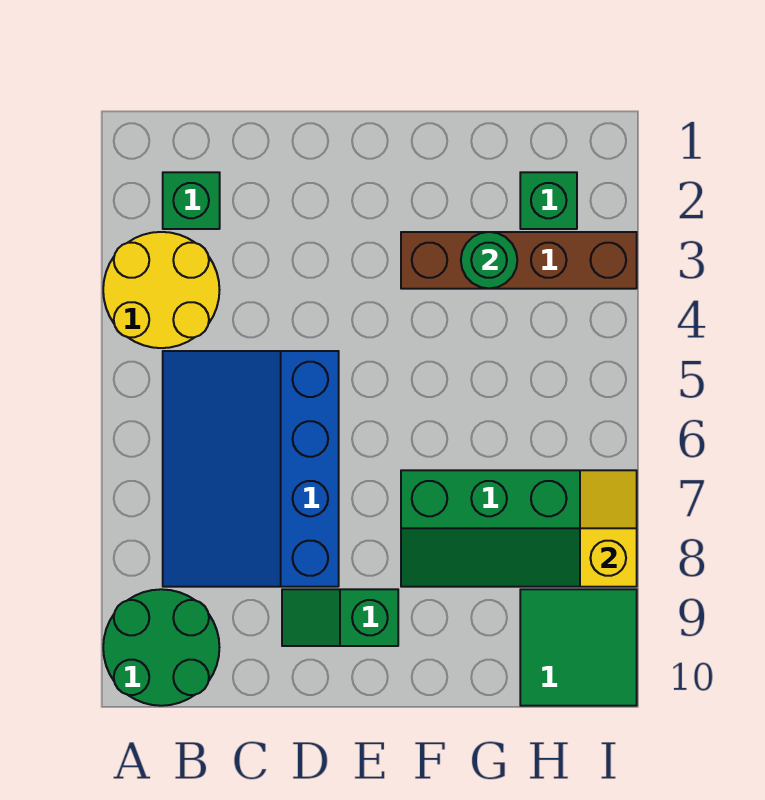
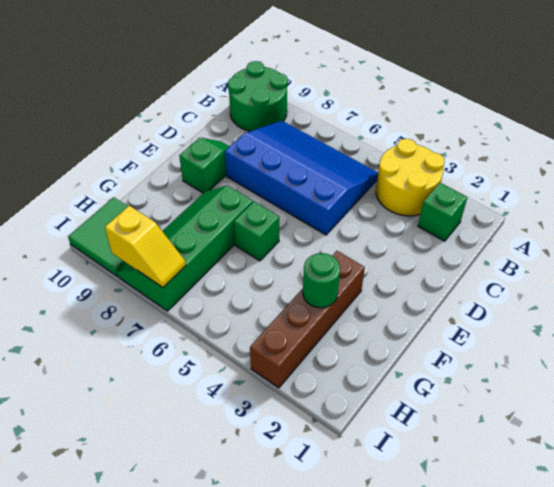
green 1x1 brick [520,172,577,229] -> green 1x1 brick moved to [234,202,279,261]

